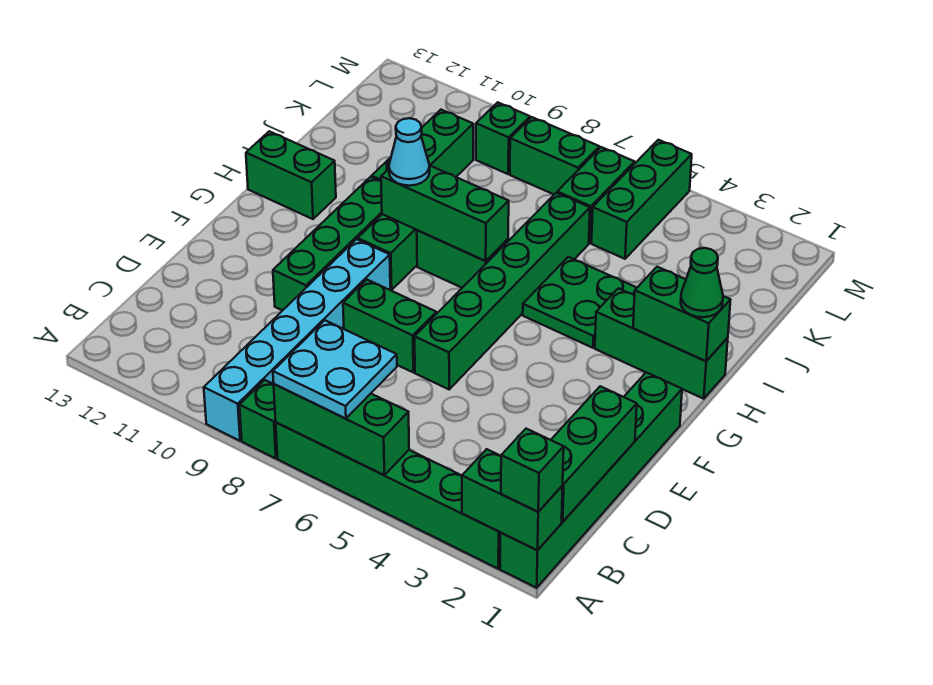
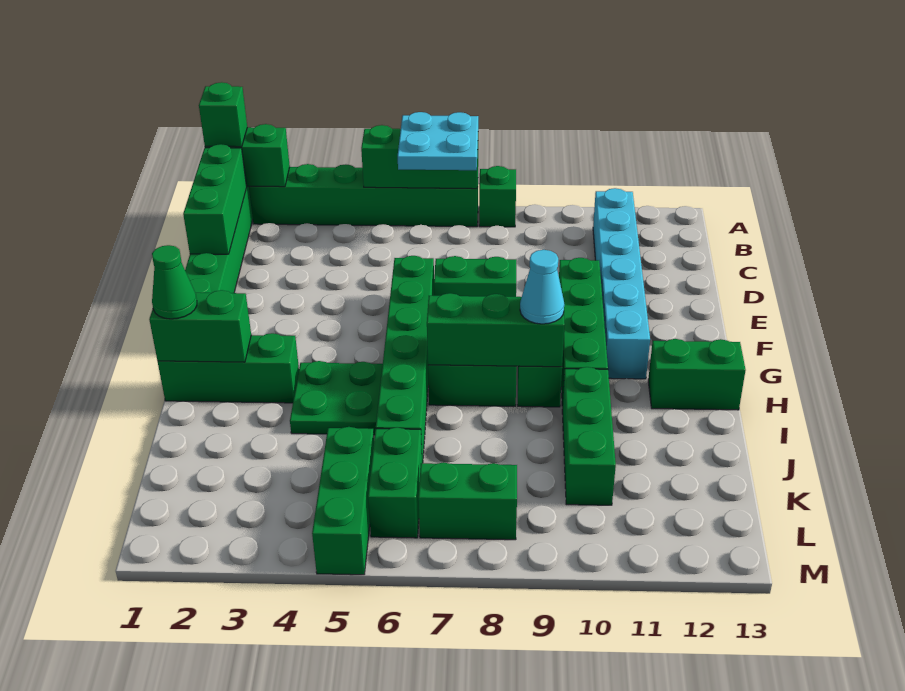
cyan 1x6 brick [204,239,390,441] -> cyan 1x6 brick moved to [593,188,650,379]
green 1x1 brick [476,102,530,174] -> none

